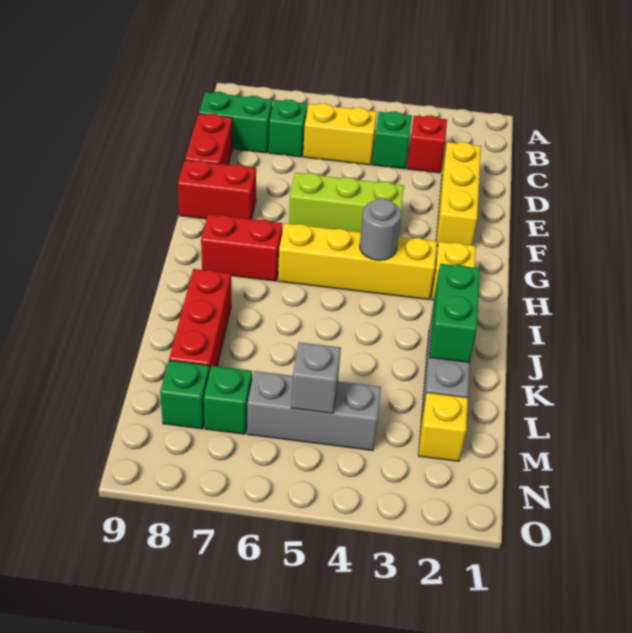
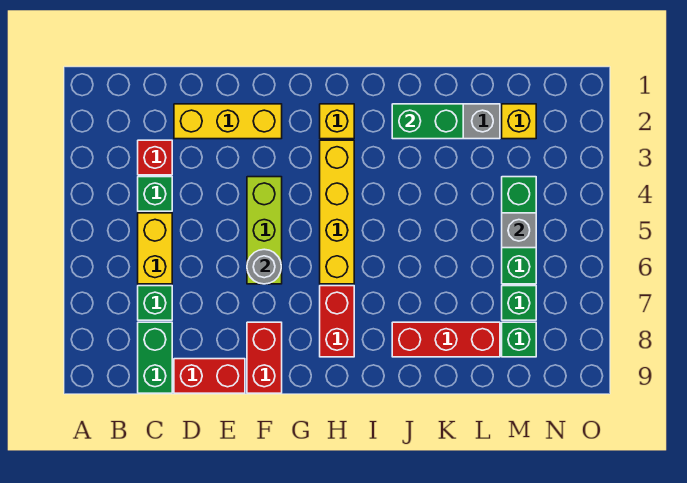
grey 1x1 round brick [360,198,401,260] -> grey 1x1 round brick moved to [247,249,281,284]
grey 1x3 brick [247,371,381,451] -> green 1x3 brick [502,177,536,284]

